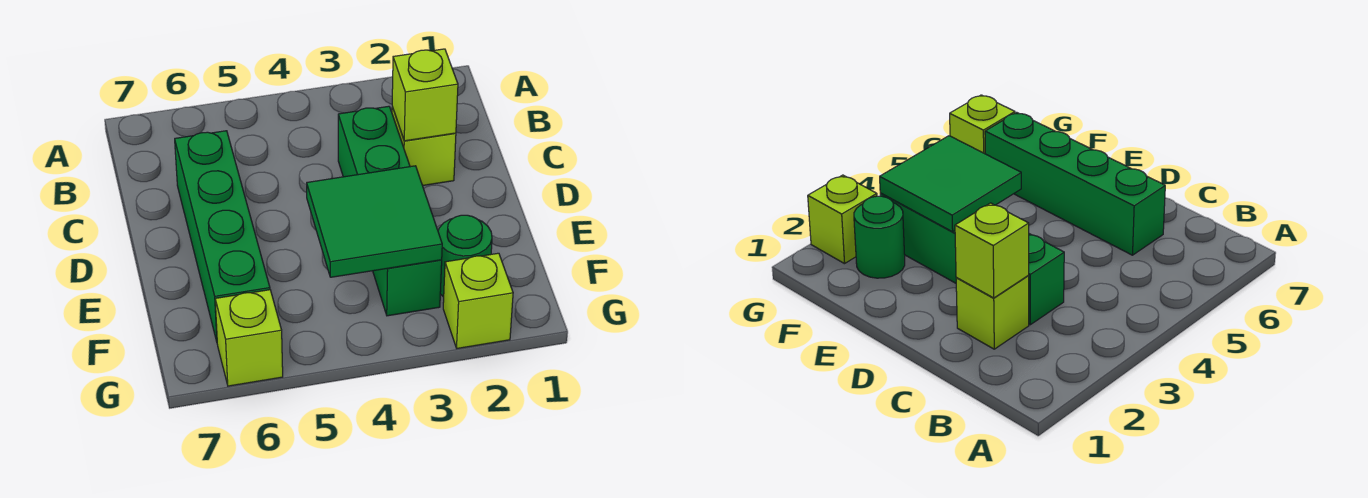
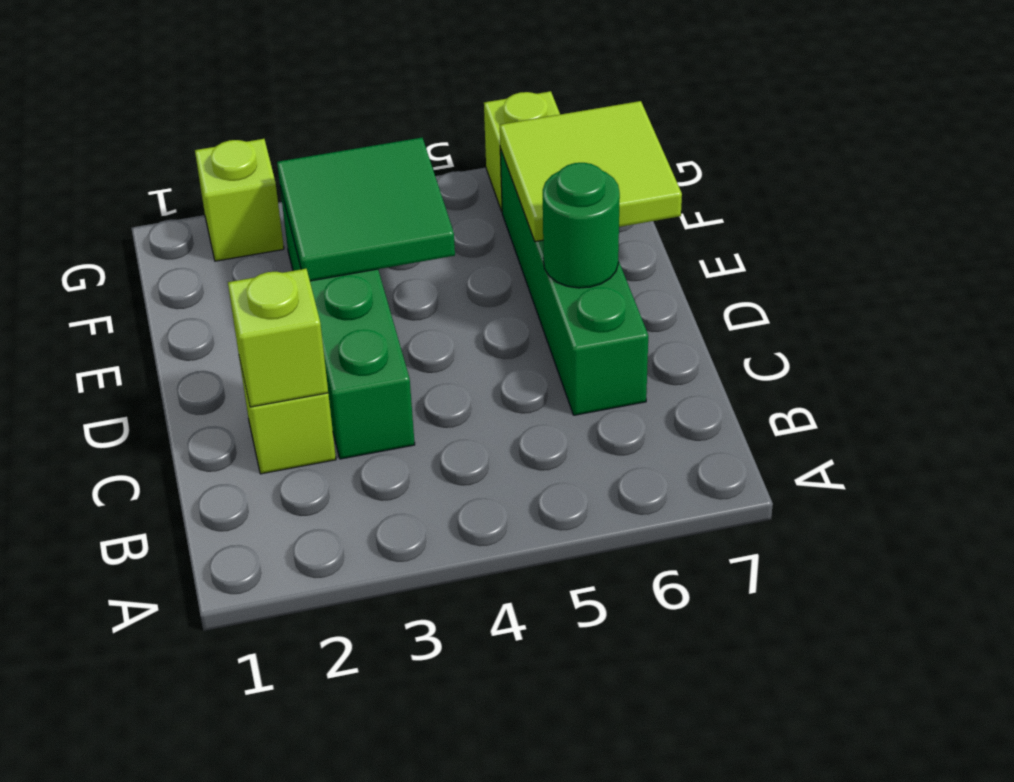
none -> lime 2x2 tile [500,101,682,242]
green 1x1 round brick [438,215,492,297] -> green 1x1 round brick moved to [543,163,620,288]

